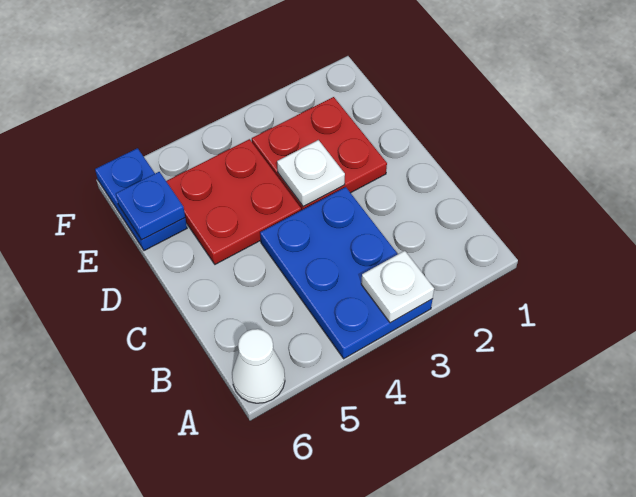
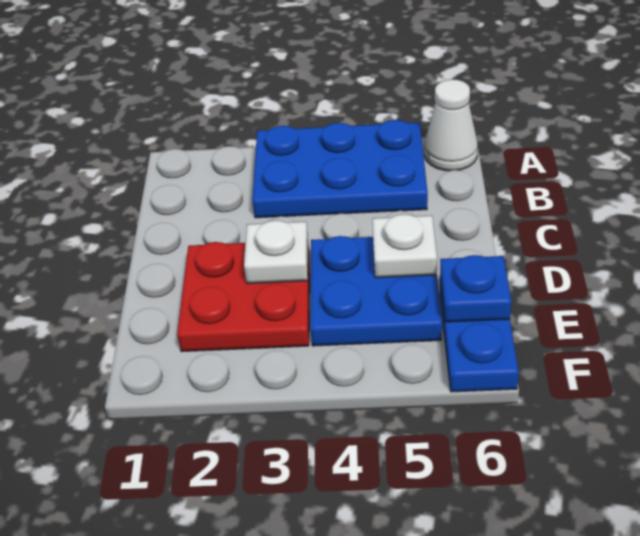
blue 2x3 plate [260,187,433,359] -> blue 2x3 plate turned to [252,120,428,218]
white 1x1 plate [361,251,434,323] -> white 1x1 plate moved to [372,214,437,278]
red 2x2 plate [166,139,301,264] -> blue 2x2 plate [310,236,442,346]

